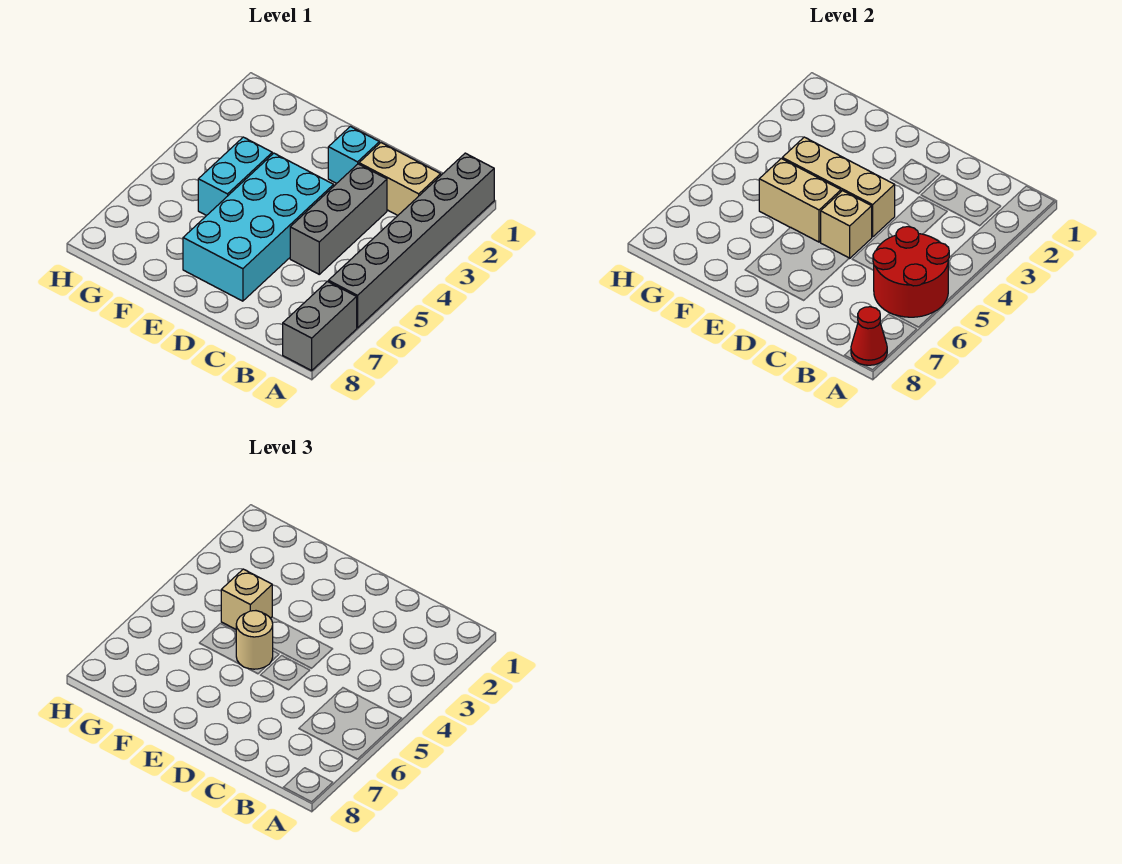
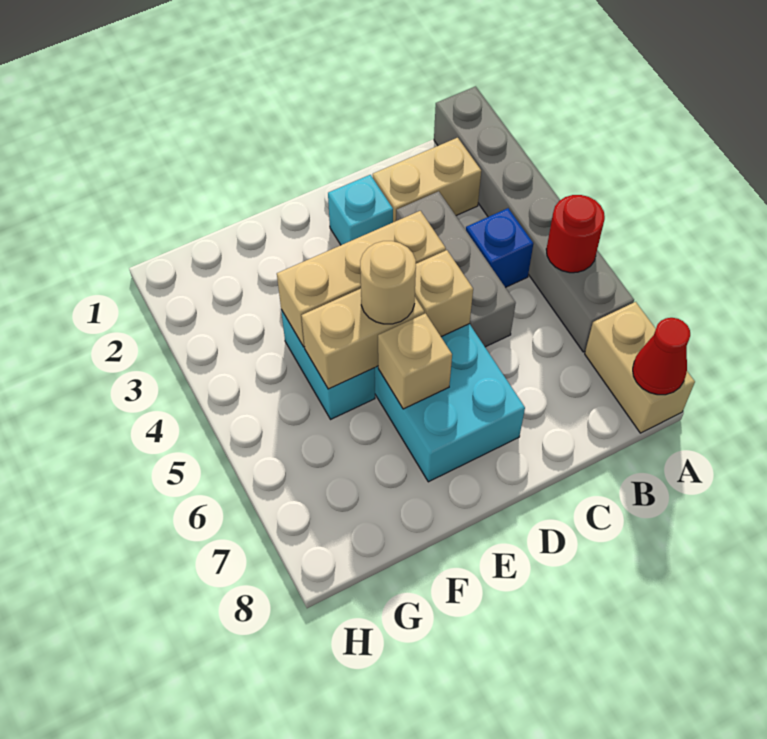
red 2x2 round brick [873,227,949,317] -> red 1x1 round brick [546,195,605,273]
grey 1x2 brick [283,281,357,370] -> tan 1x2 brick [585,302,695,433]
none -> blue 1x1 brick [466,208,533,288]
tan 1x1 brick [221,569,272,629] -> tan 1x1 brick moved to [378,313,452,409]

